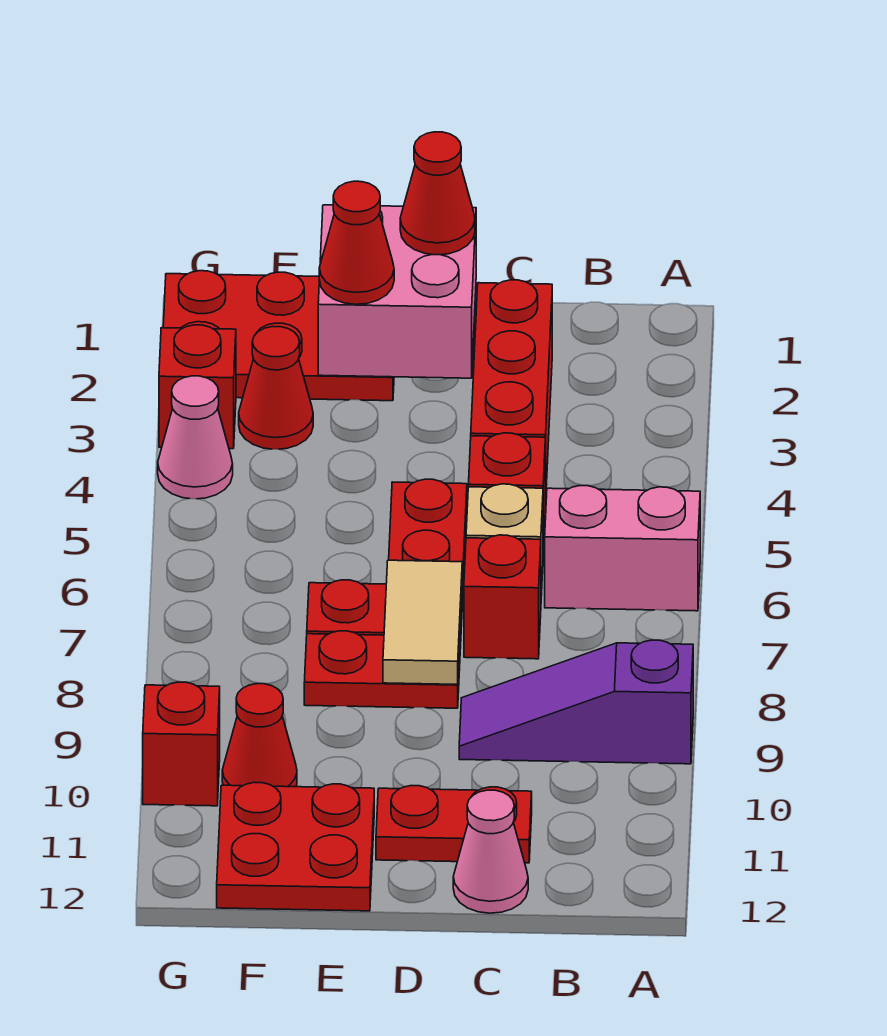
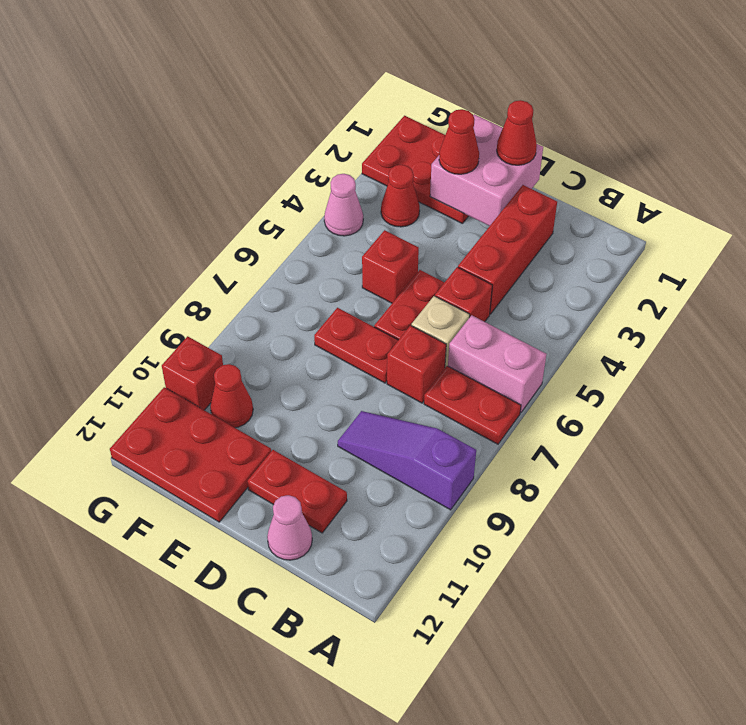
tan 1x2 tile [383,560,462,685] -> none
red 1x2 plate [304,631,460,708] -> red 1x2 plate moved to [424,366,521,444]
red 2x2 plate [217,782,374,911] -> red 2x3 plate [110,387,271,522]
red 1x1 brick [159,325,236,449] -> red 1x1 brick moved to [362,230,419,303]

